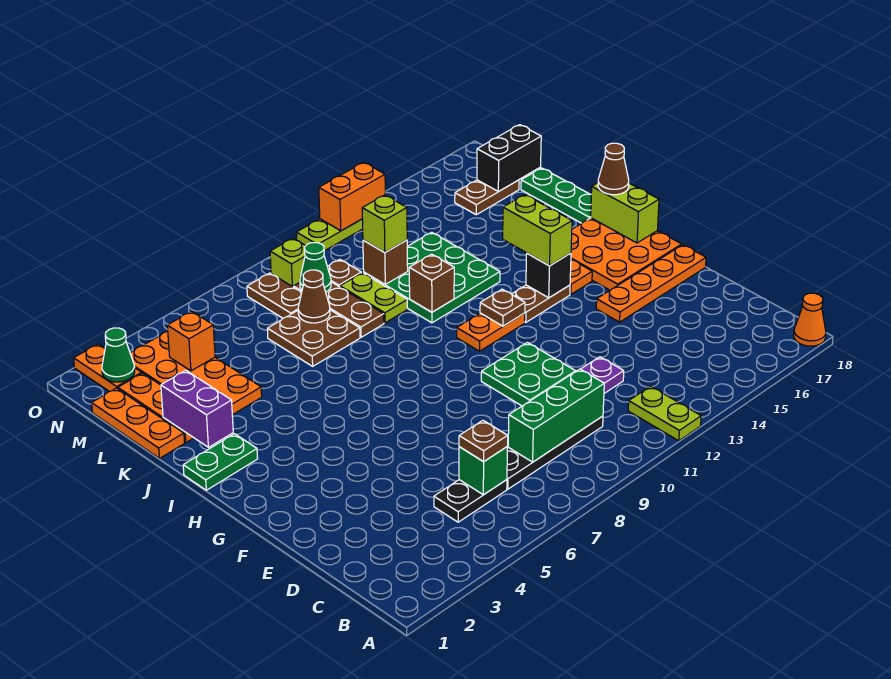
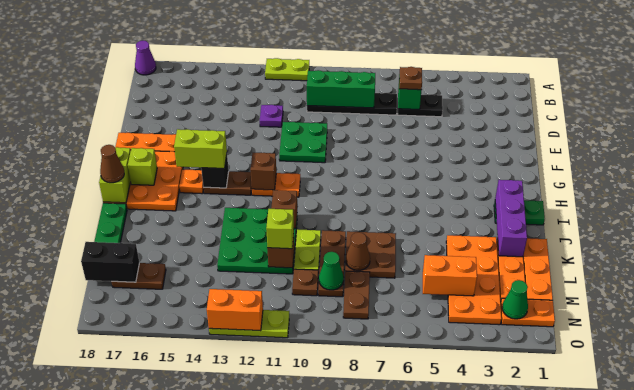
lime 1x2 plate [628,386,701,441] -> lime 1x2 plate turned to [265,58,309,81]
orange 1x1 cone [794,293,826,346] -> purple 1x1 cone [135,40,156,75]
brown 1x1 plate [480,289,525,326] -> brown 1x1 brick [250,153,276,190]
lime 1x2 brick [503,195,572,266] -> lime 1x2 brick turned to [174,129,227,168]
purple 1x2 brick [161,370,233,447] -> purple 1x3 brick [495,180,527,257]
orange 1x1 brick [167,311,215,371] -> orange 1x2 brick [423,255,477,296]
orange 1x2 plate [74,344,142,392] -> orange 1x2 plate turned to [501,298,555,327]
lime 1x1 brick [270,238,305,287] -> lime 1x1 brick moved to [128,148,157,185]

